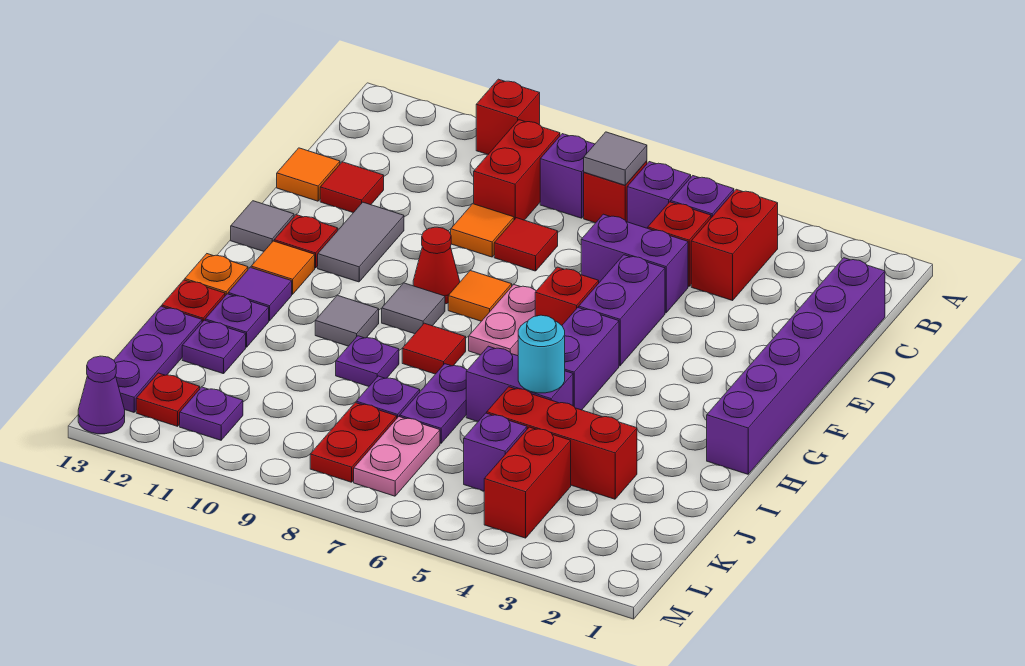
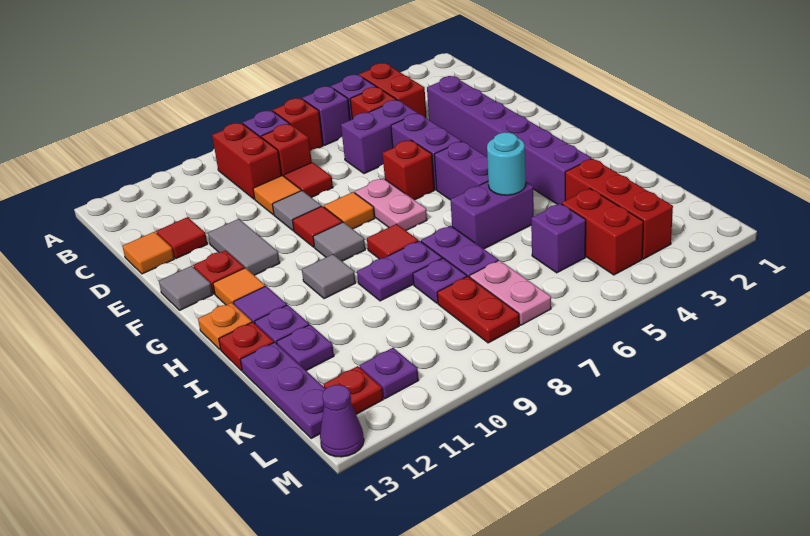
red 1x1 brick [476,79,540,154] -> red 1x1 brick moved to [261,124,312,176]
grey 1x1 tile [584,132,647,185] -> grey 1x1 tile moved to [272,191,321,231]
purple 1x6 brick [707,258,885,474] -> purple 1x6 brick moved to [427,76,591,205]
red 1x1 cone [413,227,460,304] -> red 1x1 tile [292,206,342,247]
purple 1x1 plate [336,336,399,386] -> purple 1x2 plate [357,241,442,301]
red 1x3 brick [487,387,637,499] -> red 1x3 brick turned to [565,158,673,259]

